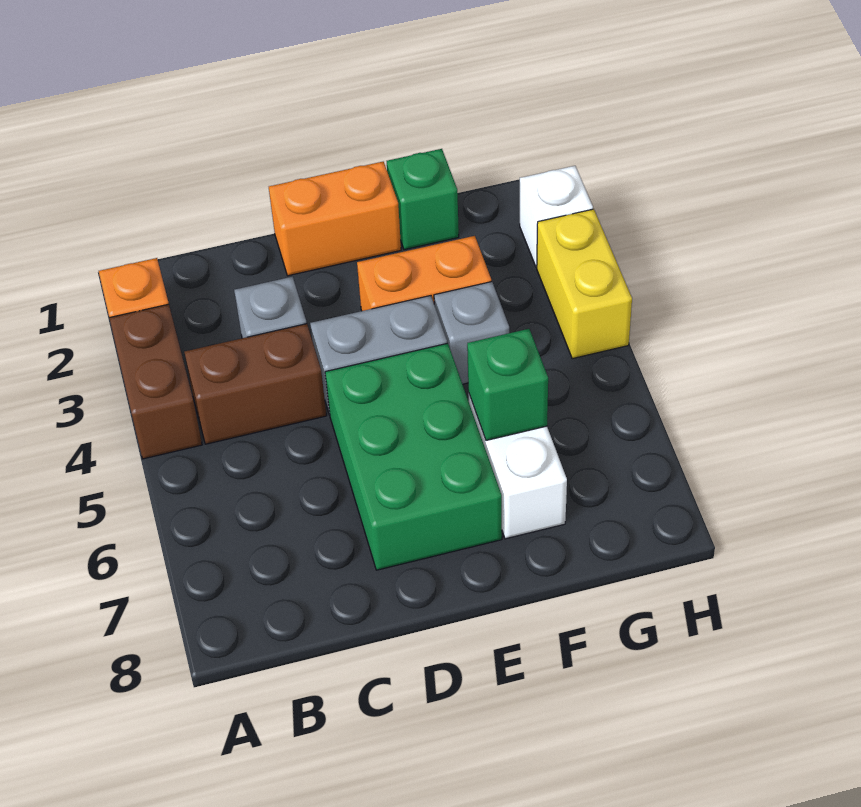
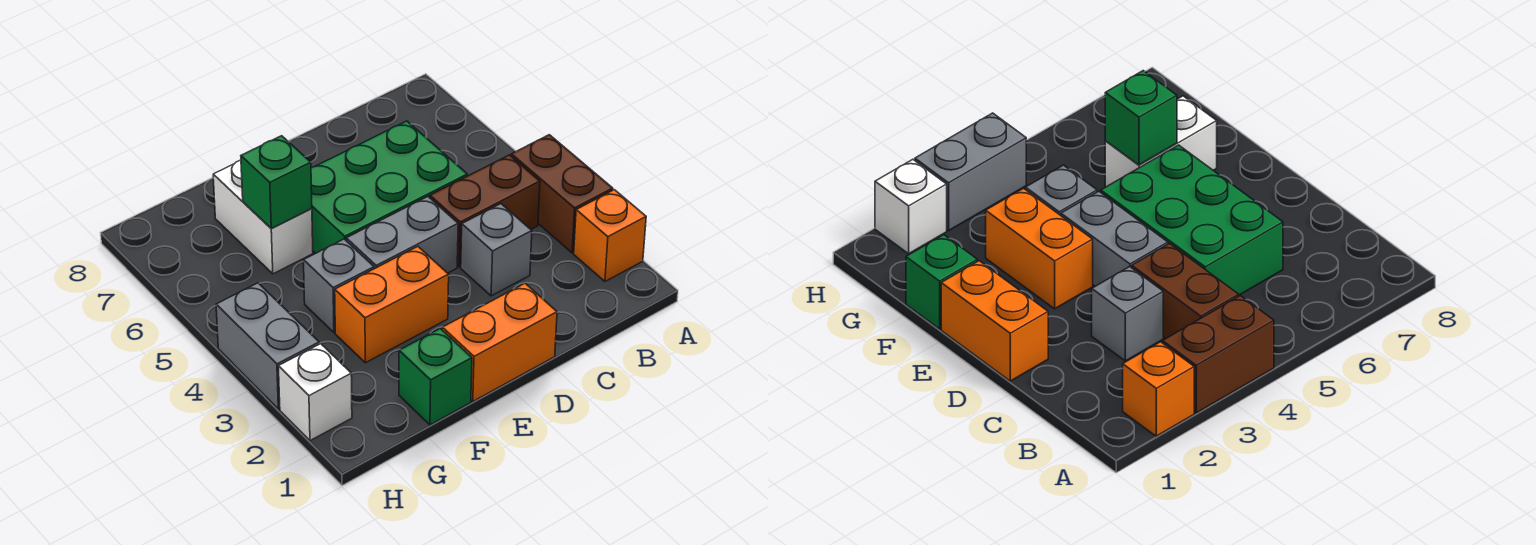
green 2x3 brick [325,343,502,570] -> green 2x3 brick turned to [311,121,467,253]
yellow 1x2 brick [537,209,632,359] -> grey 1x2 brick [216,283,319,409]

